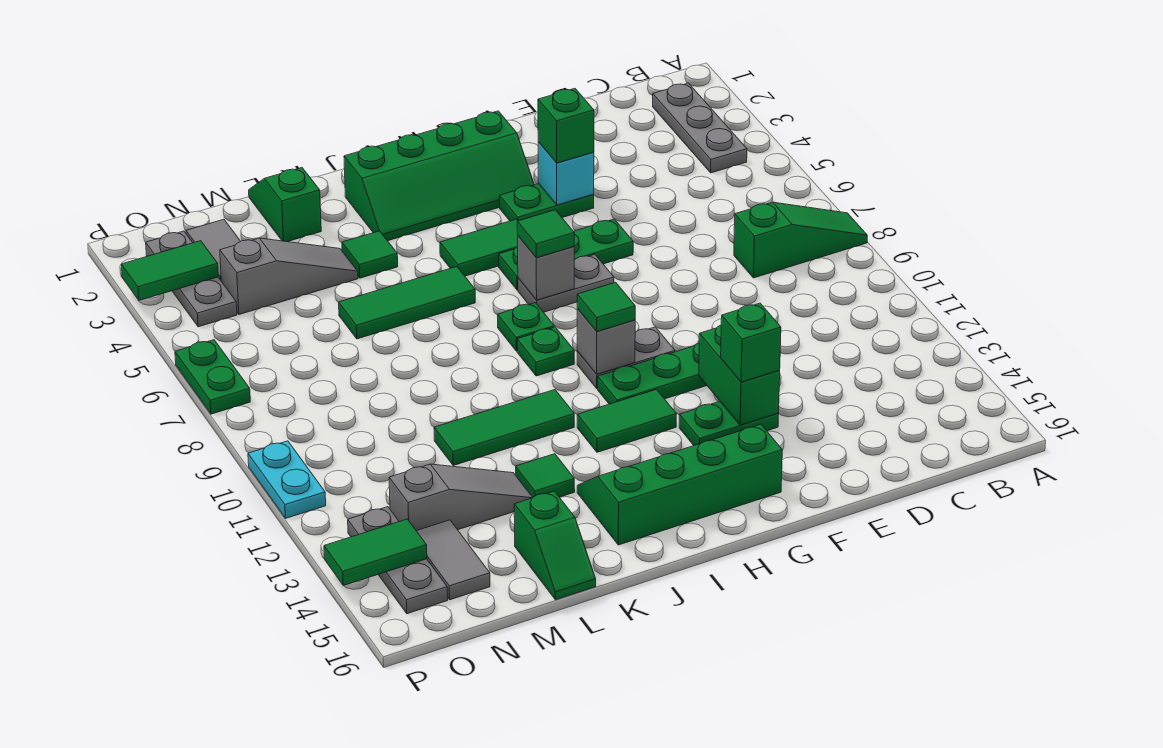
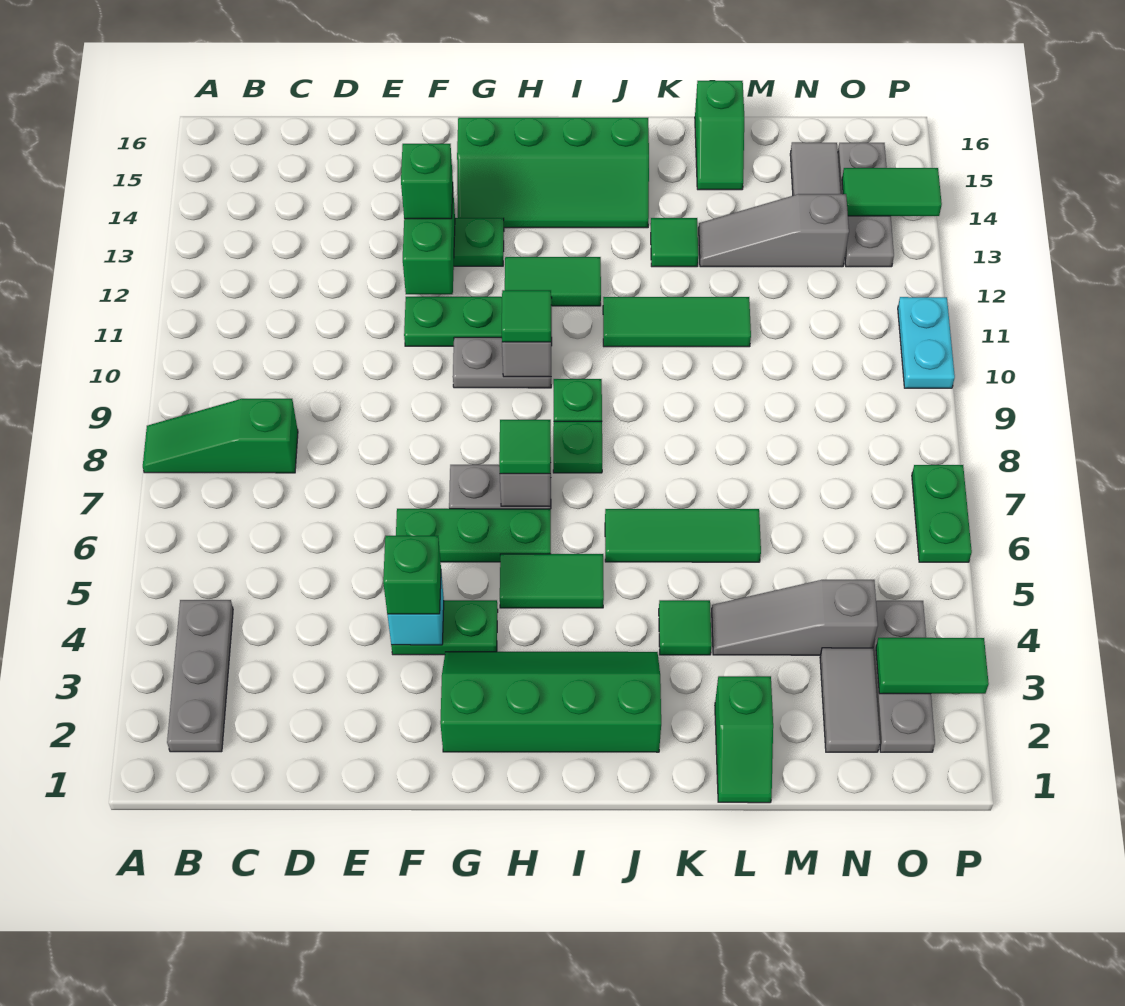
green 1x2 slope [514,491,596,600] -> green 1x2 slope turned to [695,81,744,190]

